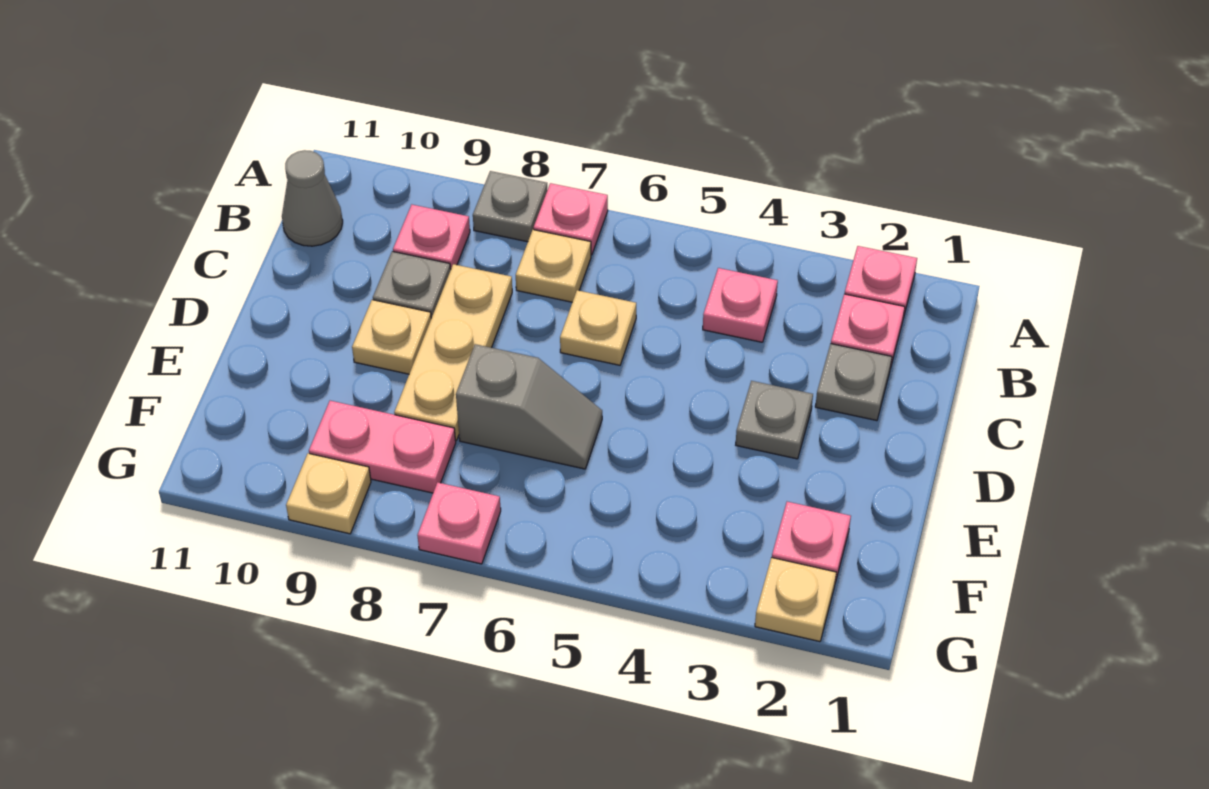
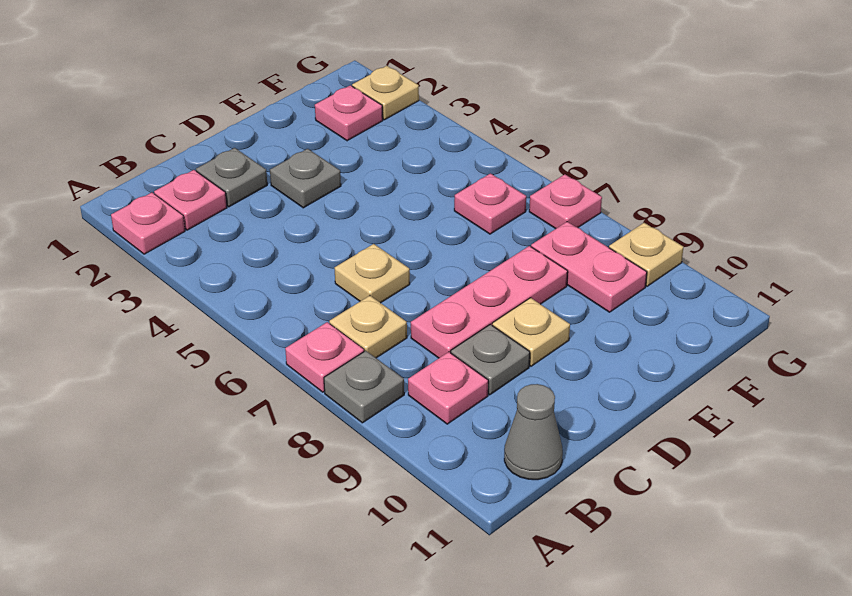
pink 1x1 plate [703,268,778,342] -> pink 1x1 plate moved to [454,173,526,234]
tan 1x3 plate [394,264,512,440] -> pink 1x3 plate [411,246,568,358]
grey 1x2 slope [456,344,602,469] -> none

